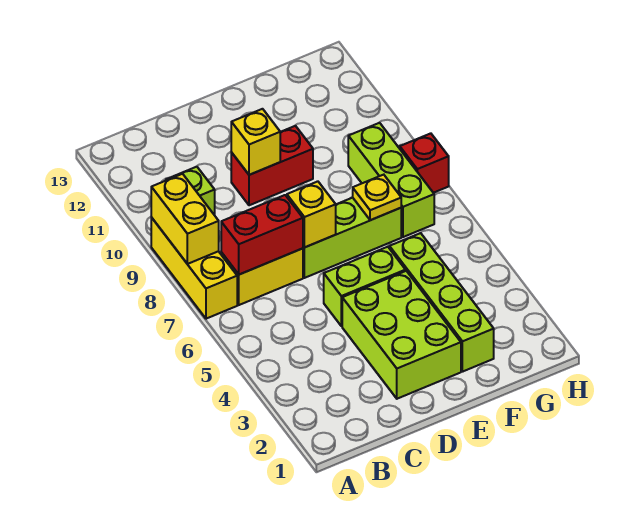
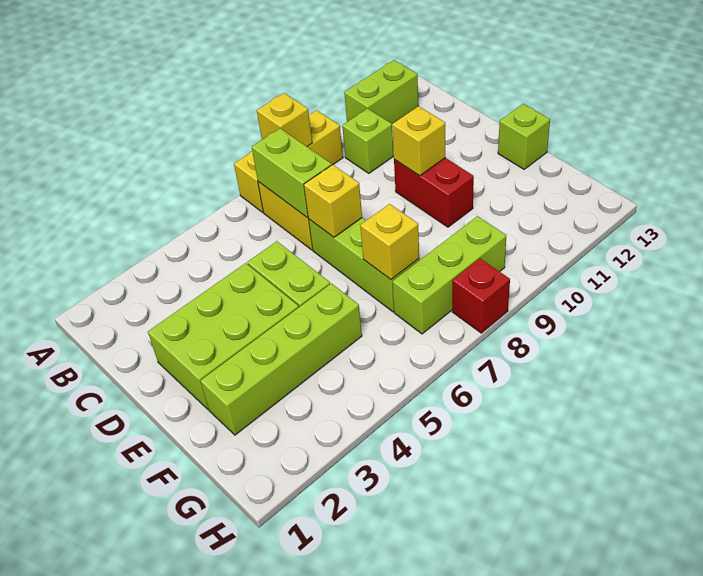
yellow 1x2 brick [151,174,219,264] -> yellow 1x1 brick [257,93,312,146]
none -> lime 1x2 brick [344,60,418,124]
red 1x2 brick [221,195,303,275] -> lime 1x2 brick [252,128,331,217]
none -> lime 1x1 brick [498,104,550,169]
yellow 1x1 plate [353,175,401,220] -> yellow 1x1 brick [360,204,419,279]

